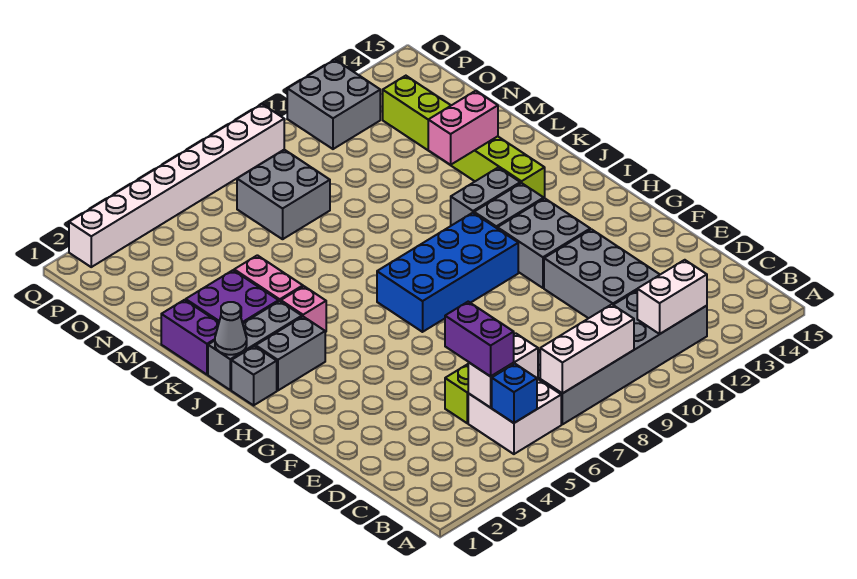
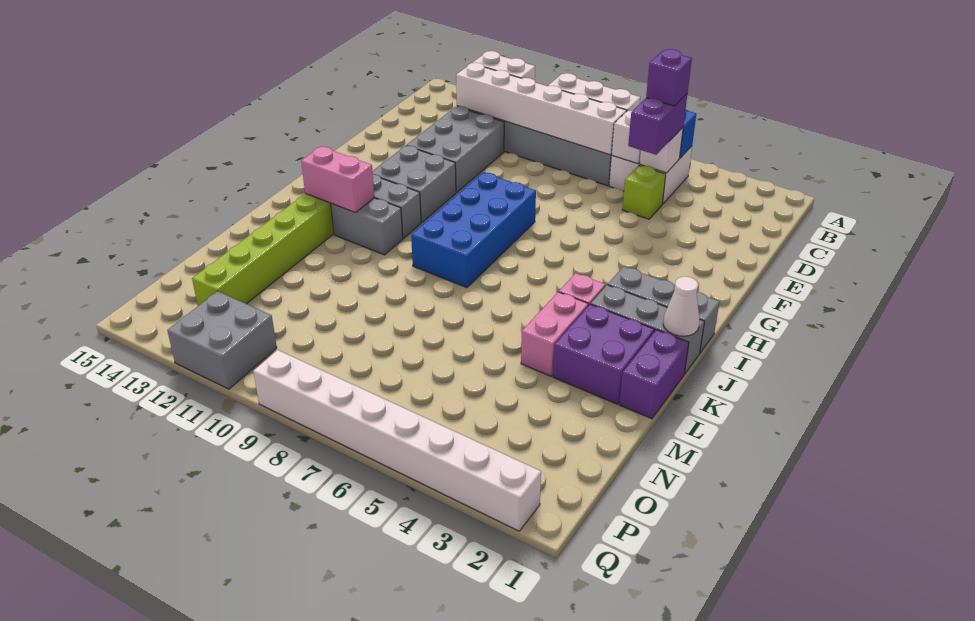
none -> purple 1x1 brick [646,49,692,106]
none -> white 1x6 brick [456,63,627,155]
blue 2x4 brick [377,213,518,332] -> blue 2x4 brick turned to [411,172,536,288]
grey 1x1 cone [215,302,247,355] -> white 1x1 cone [663,276,700,336]
pink 1x2 brick [428,91,498,165] -> pink 1x2 brick moved to [301,147,374,213]
grey 2x2 brick [237,150,330,239] -> none

